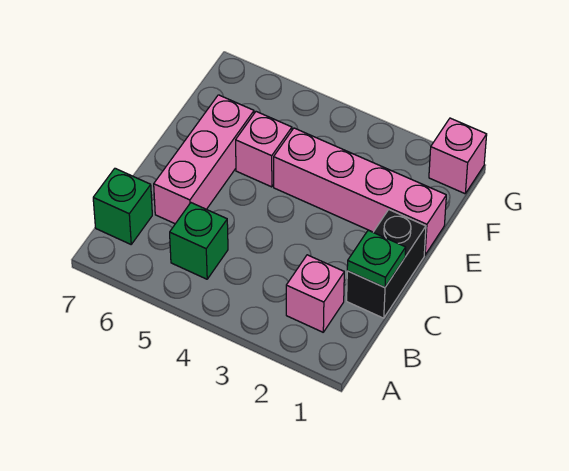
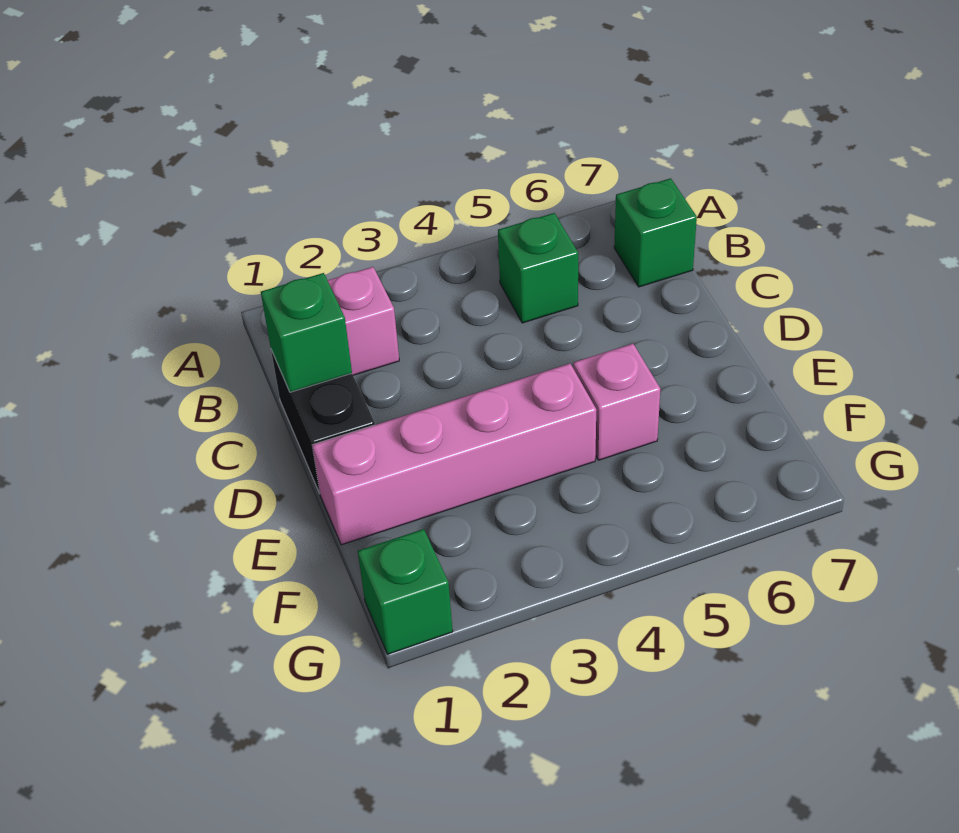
green 1x1 plate [347,230,406,287] -> green 1x1 brick [261,273,352,392]
pink 1x3 brick [154,95,254,224] -> none
pink 1x1 brick [429,118,487,194] -> green 1x1 brick [358,529,453,654]

